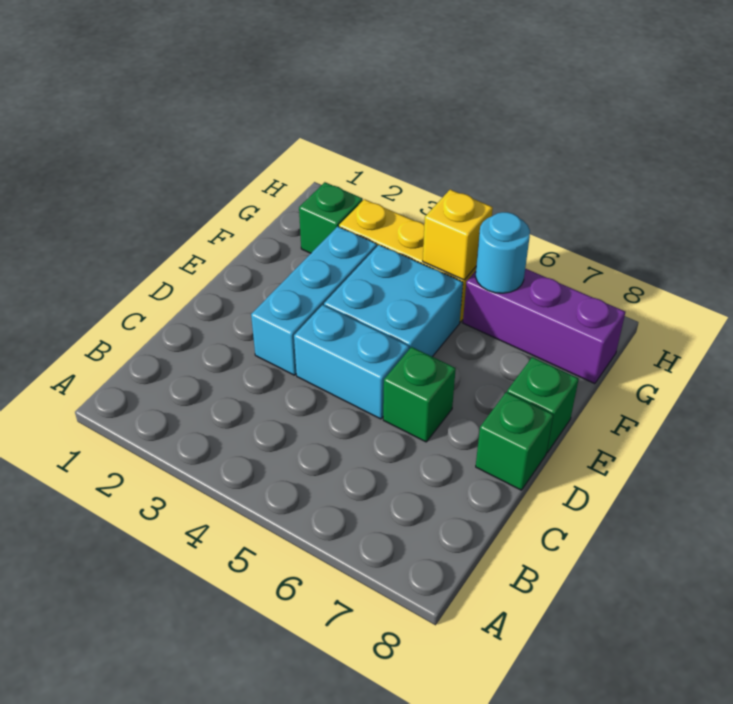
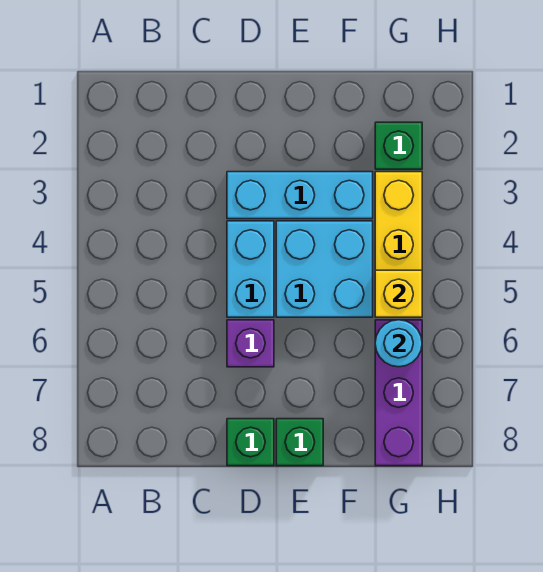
green 1x1 brick [383,347,456,442] -> purple 1x1 brick [227,320,274,367]

